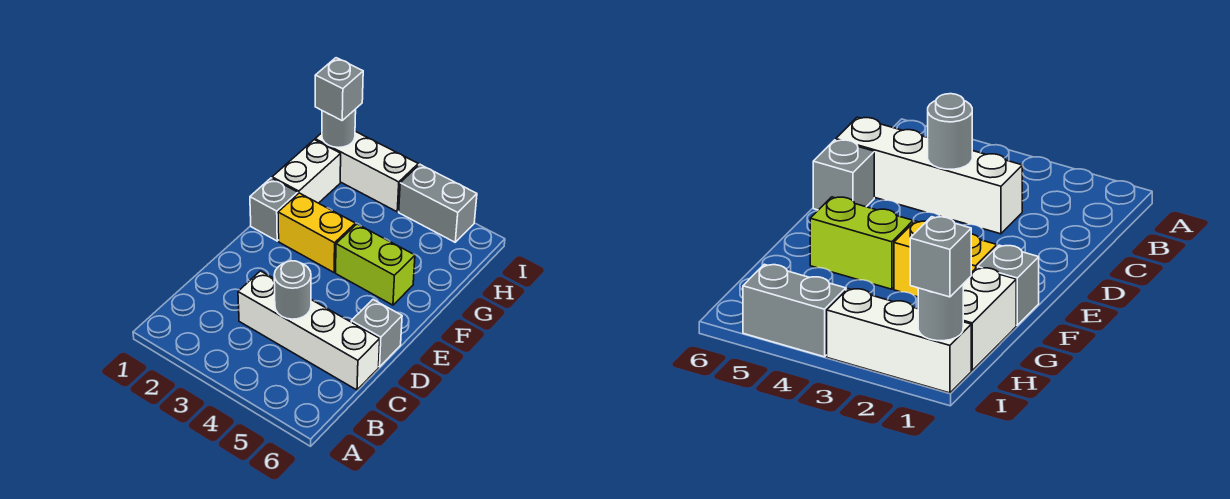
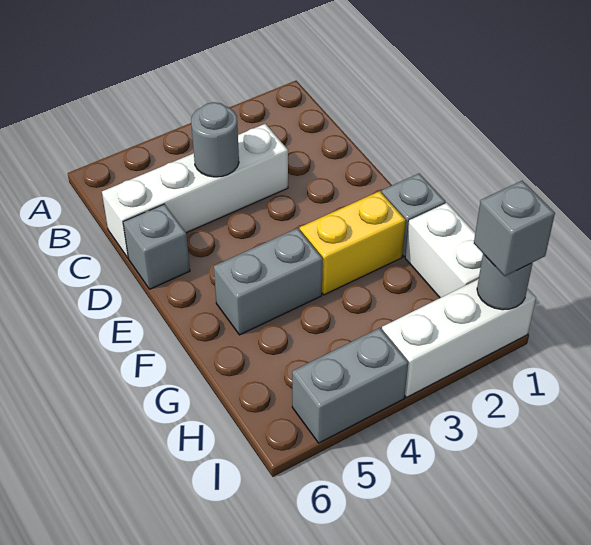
lime 1x2 brick [336,224,415,305] -> grey 1x2 brick [214,228,323,335]

